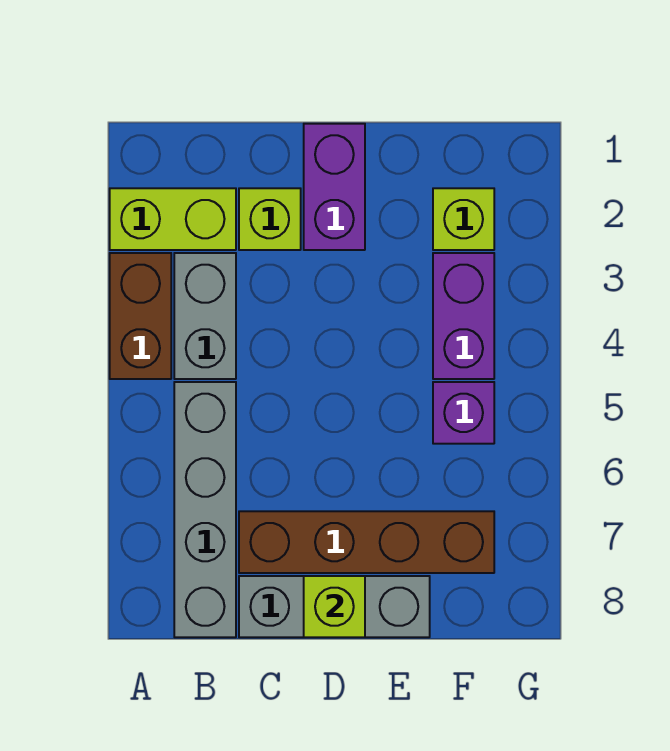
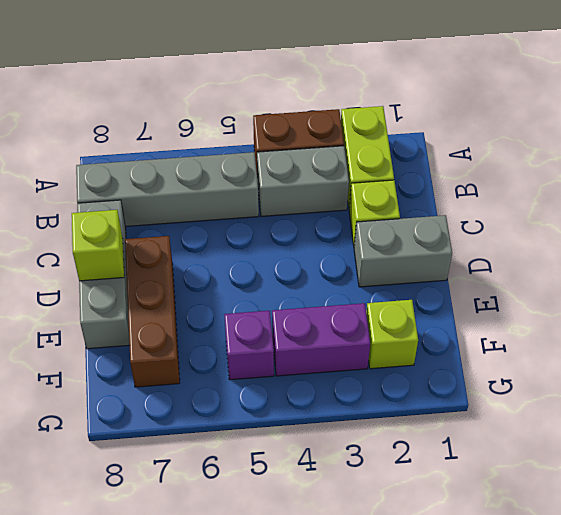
brown 1x4 brick [239,511,494,573] -> brown 1x3 brick [125,236,180,387]
purple 1x2 brick [304,124,365,250] -> grey 1x2 brick [354,215,452,287]

